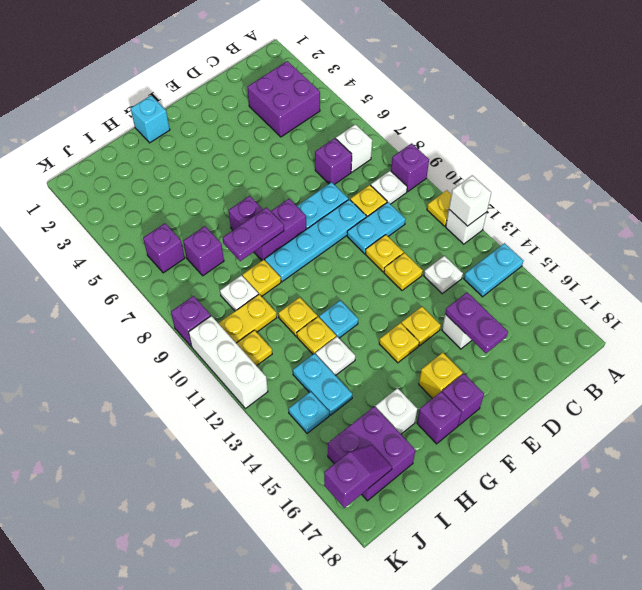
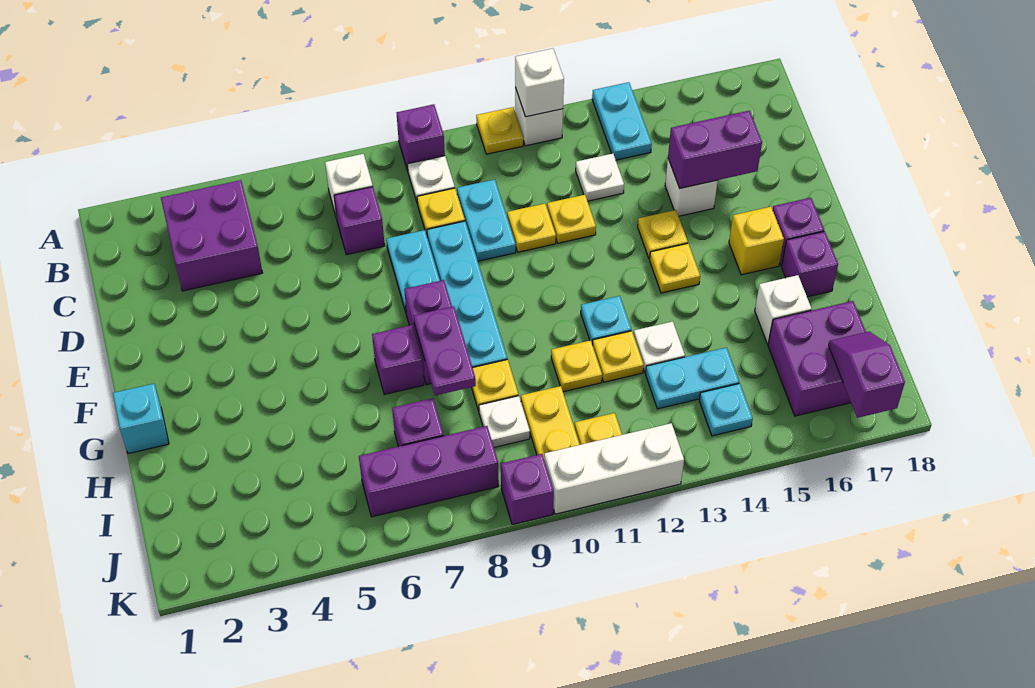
purple 1x2 plate [445,293,508,353] -> purple 1x2 brick [668,111,762,188]
purple 1x1 brick [143,223,185,273] -> purple 1x3 brick [359,426,499,517]

